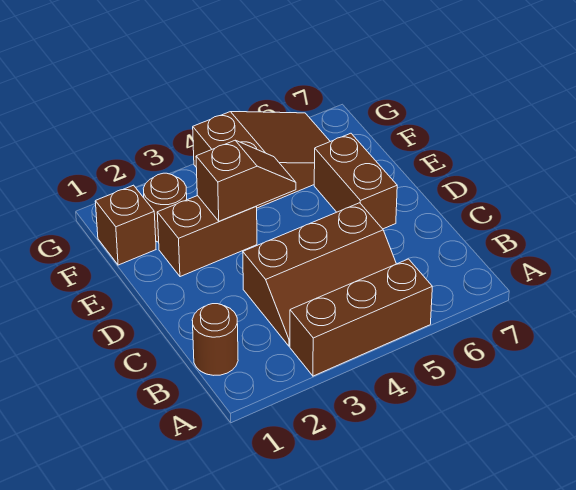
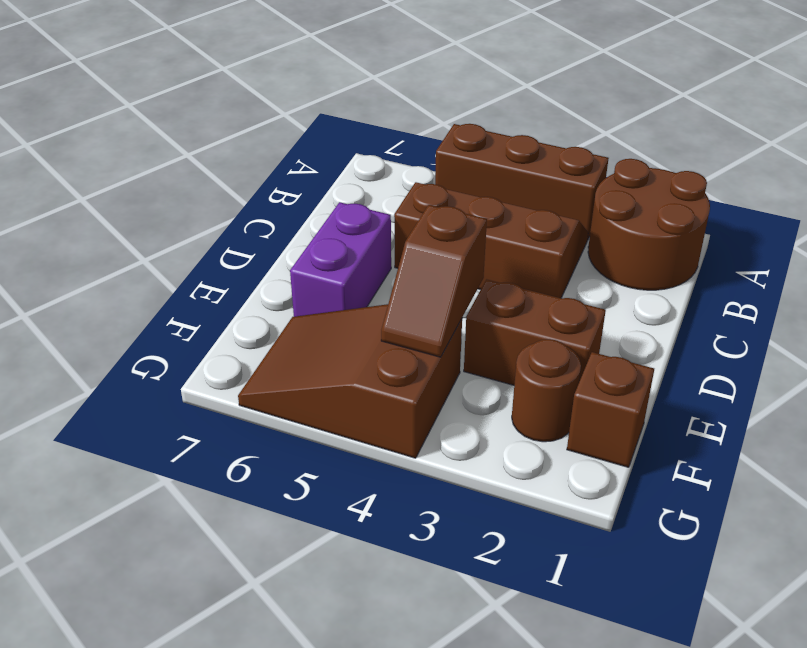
brown 1x1 round brick [192,304,238,375] -> brown 2x2 round brick [588,159,710,290]
brown 1x2 brick [314,133,397,229] -> purple 1x2 brick [290,202,391,317]
brown 1x2 slope [196,140,296,221] -> brown 1x2 slope turned to [381,205,487,357]

